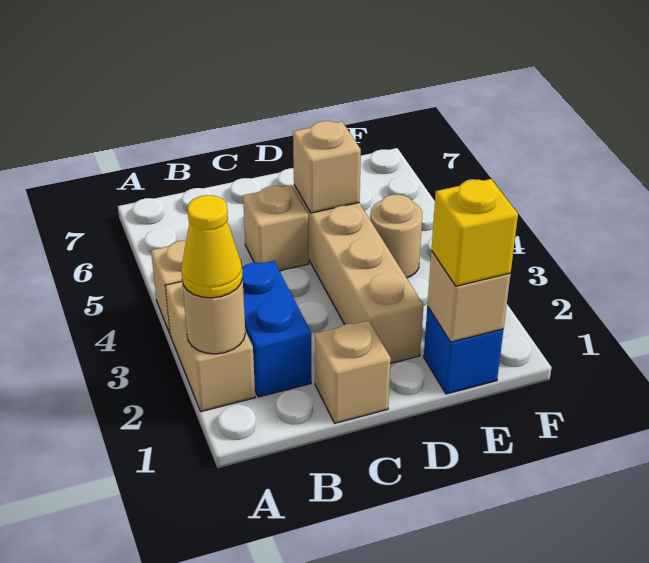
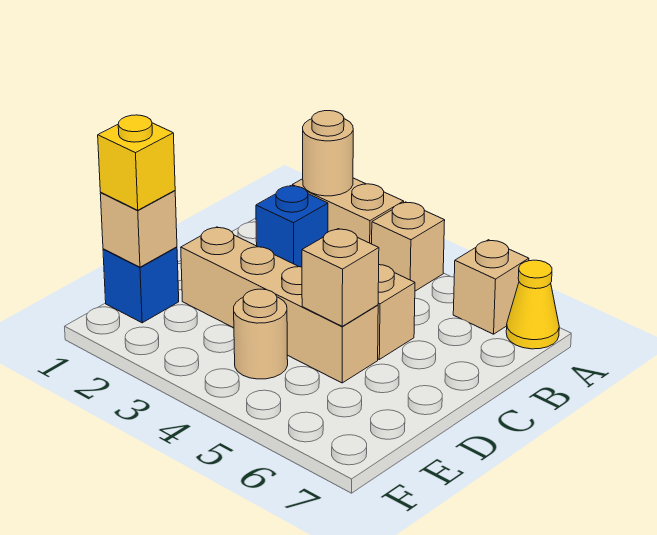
yellow 1x1 cone [181,195,243,298] -> yellow 1x1 cone moved to [506,260,559,349]
blue 1x2 brick [242,261,311,397] -> blue 1x1 brick [256,186,328,267]
tan 1x1 brick [315,320,391,423] -> tan 1x1 brick moved to [453,240,529,334]

